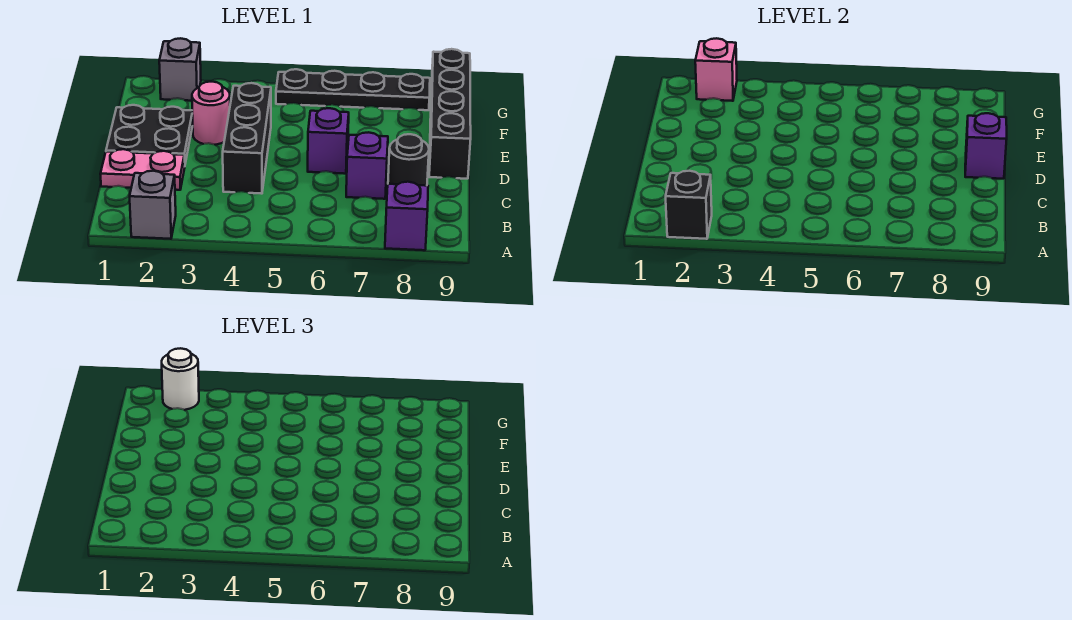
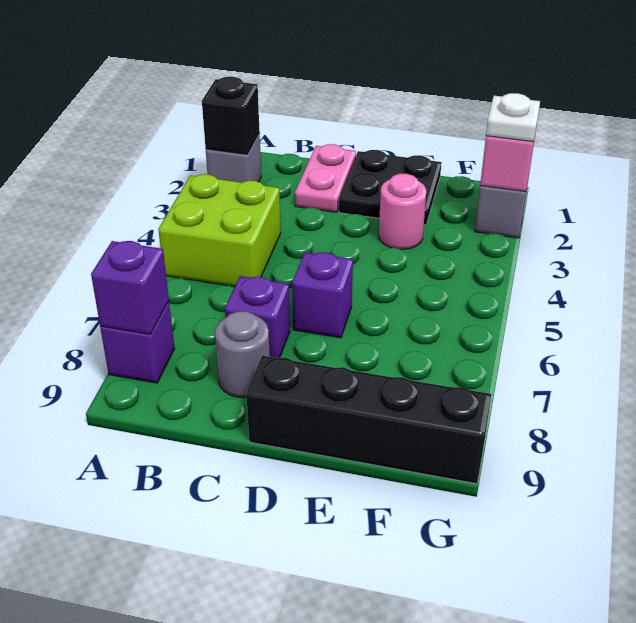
none -> lime 2x2 brick [158,174,281,287]
black 1x3 brick [223,83,271,194] -> none
black 1x1 round brick [388,134,429,186] -> grey 1x1 round brick [215,311,270,398]
purple 1x1 brick [965,113,1007,179] -> purple 1x1 brick moved to [91,241,169,334]
white 1x1 round brick [162,348,199,410] -> white 1x1 plate [486,93,540,142]
black 1x4 plate [276,69,430,110] -> none

